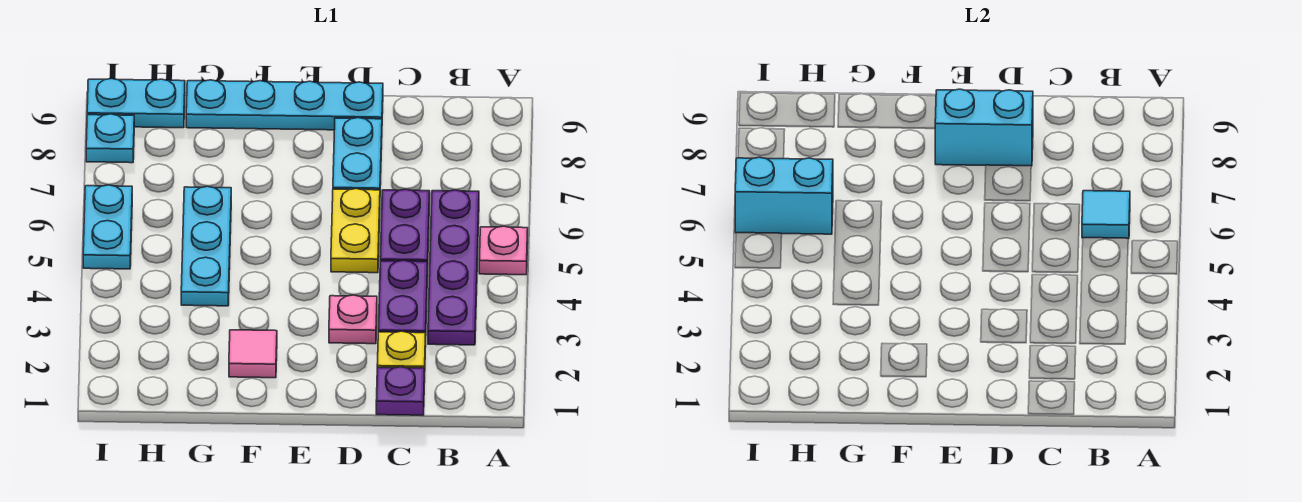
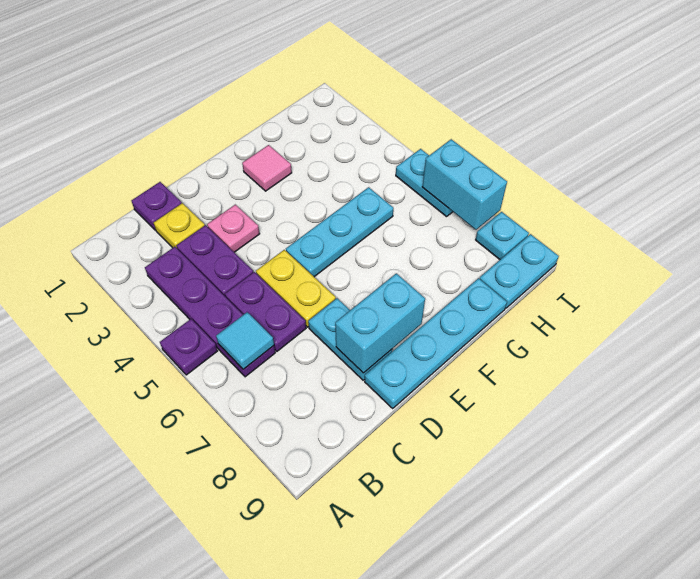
pink 1x1 plate [479,226,528,275] -> purple 1x1 plate [160,319,217,375]
cyan 1x3 plate [181,186,231,306] -> cyan 1x3 plate turned to [286,187,393,277]
cyan 1x2 brick [735,157,833,234] -> cyan 1x2 brick turned to [422,139,507,230]

